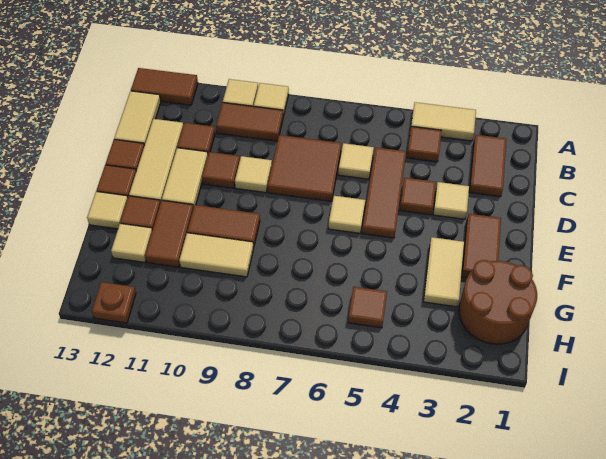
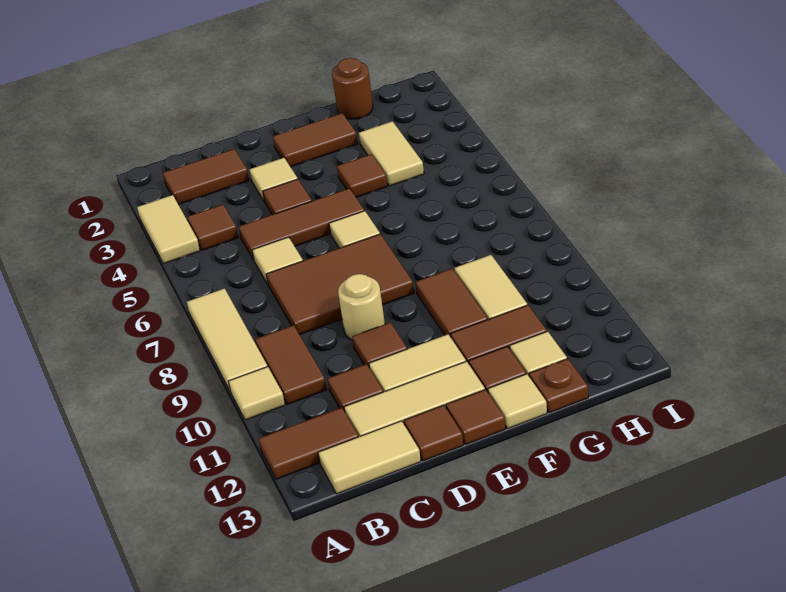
tan 1x1 tile [254,83,289,117] -> tan 1x3 tile [187,289,268,390]
brown 1x2 tile [131,68,198,105] -> brown 1x2 tile turned to [259,408,358,479]
brown 2x2 tile [268,135,341,201] -> brown 2x3 tile [266,234,414,335]
tan 1x1 tile [235,156,272,193] -> tan 1x1 round brick [338,274,385,340]
tan 1x2 tile [424,237,464,307] -> tan 1x2 tile turned to [359,121,424,186]
brown 2x2 round brick [459,260,537,344] -> brown 1x1 round brick [332,58,373,119]
brown 1x1 tile [348,287,387,328] -> brown 1x1 tile moved to [337,154,387,197]
brown 1x1 plate [92,282,136,323] -> brown 1x1 plate moved to [529,359,588,413]

